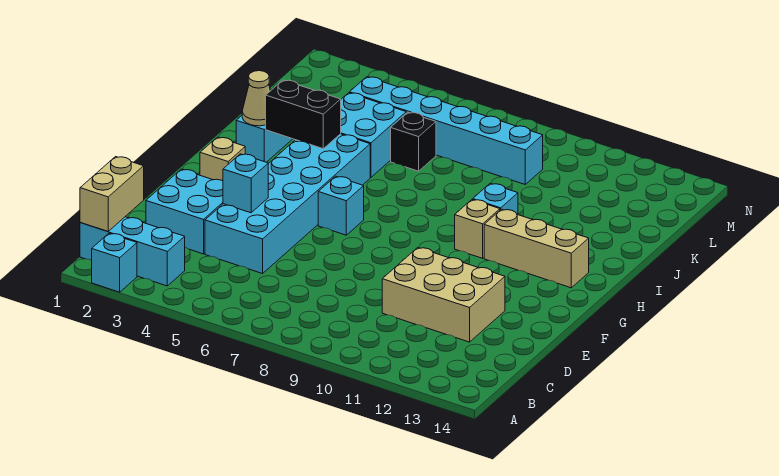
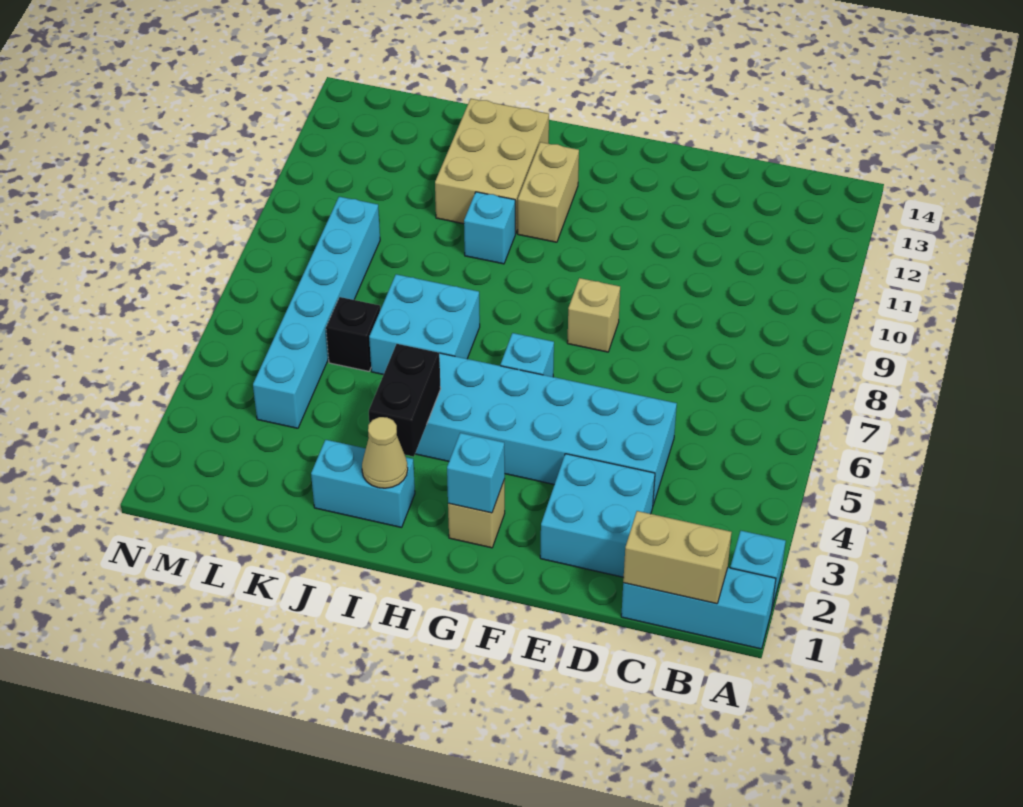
cyan 1x3 brick [80,217,185,286] -> cyan 1x3 brick turned to [621,568,776,649]
tan 2x3 brick [382,248,505,342] -> tan 2x3 brick moved to [435,99,549,234]
cyan 1x1 brick [223,154,268,213] -> cyan 1x1 brick moved to [447,433,505,513]
tan 1x1 brick [455,200,500,258] -> tan 1x1 brick moved to [567,278,620,352]
tan 1x3 brick [484,209,589,288] -> tan 1x2 brick [518,142,579,242]
cyan 2x2 brick [341,93,406,177] -> cyan 2x2 brick moved to [369,274,480,375]

